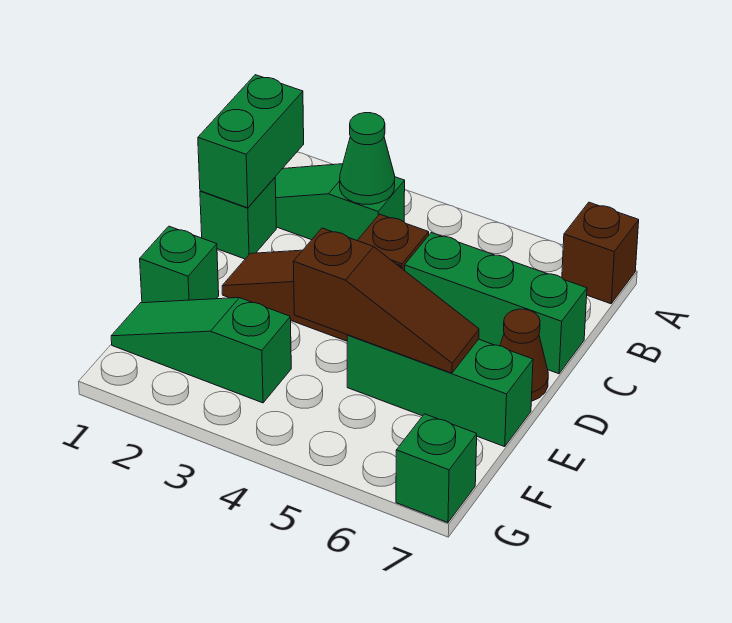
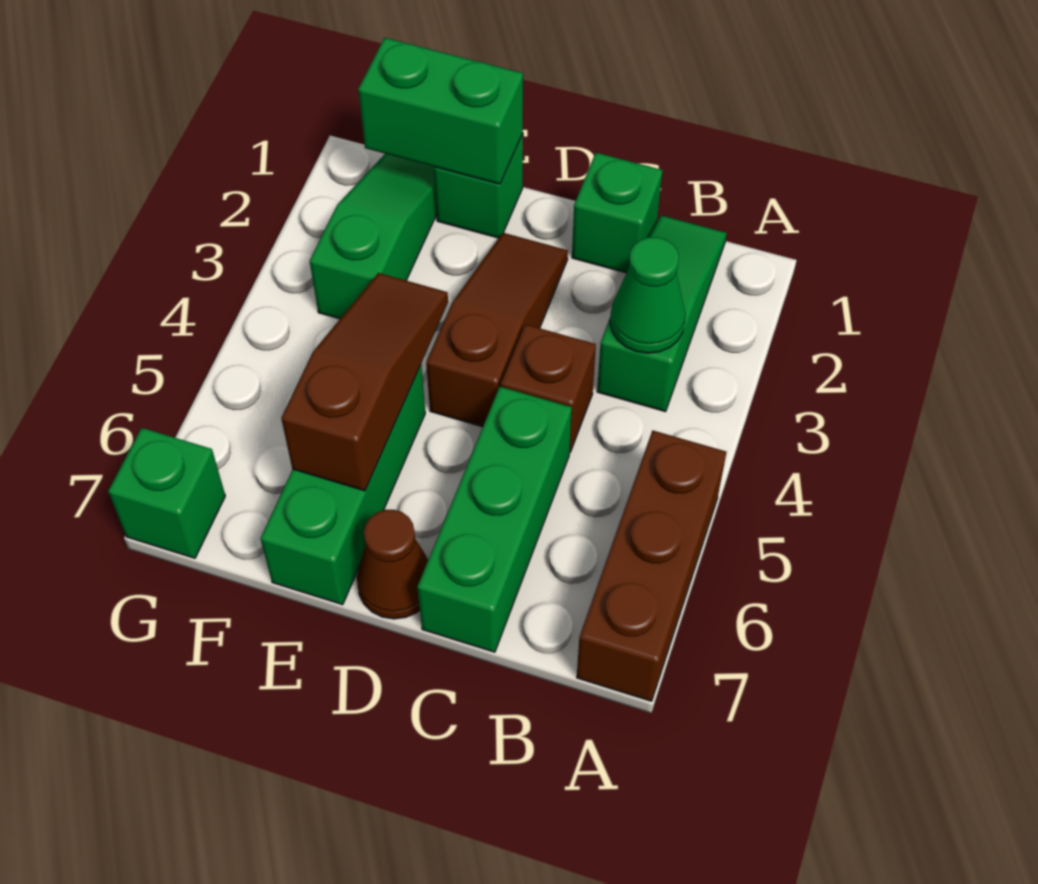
brown 1x1 brick [562,202,639,304] -> brown 1x3 brick [577,430,726,701]
green 1x2 brick [198,75,304,208] -> green 1x2 brick moved to [358,38,523,184]
brown 1x3 slope [293,228,479,373] -> brown 1x3 slope turned to [281,273,448,491]

